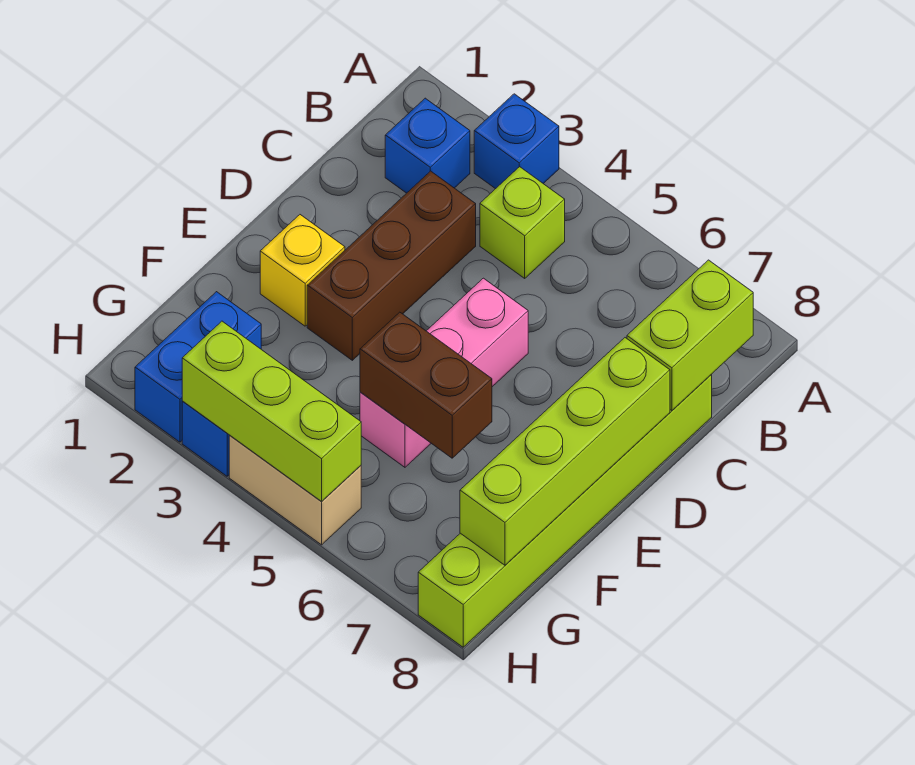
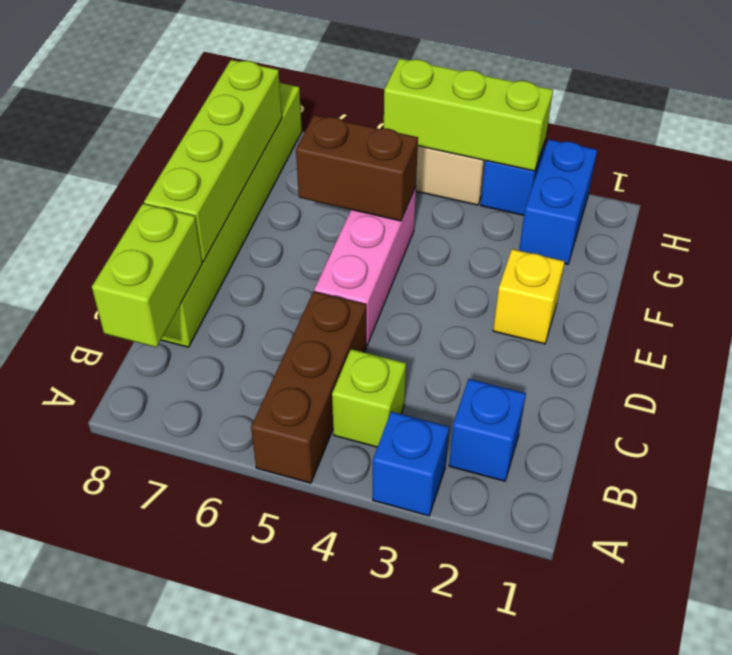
brown 1x3 brick [307,171,476,360] -> brown 1x3 brick moved to [251,291,366,483]

